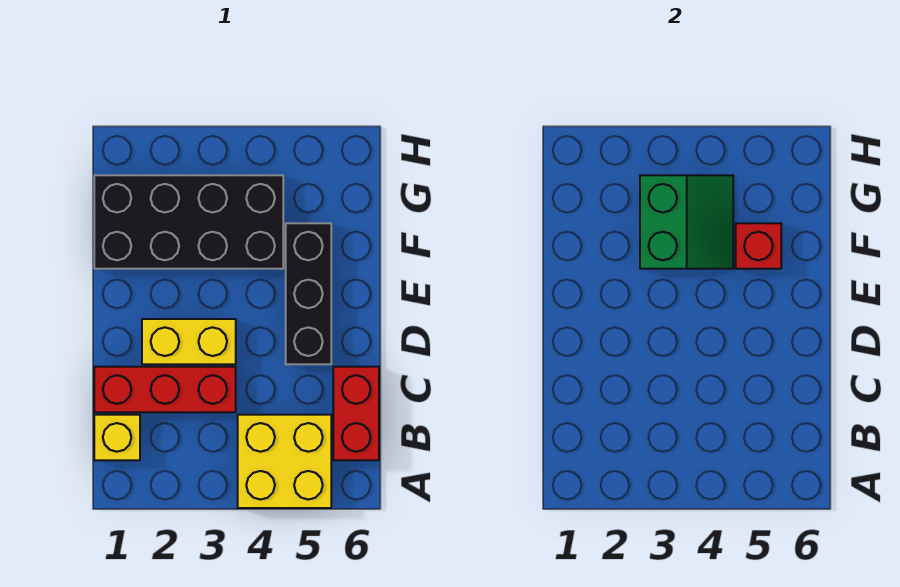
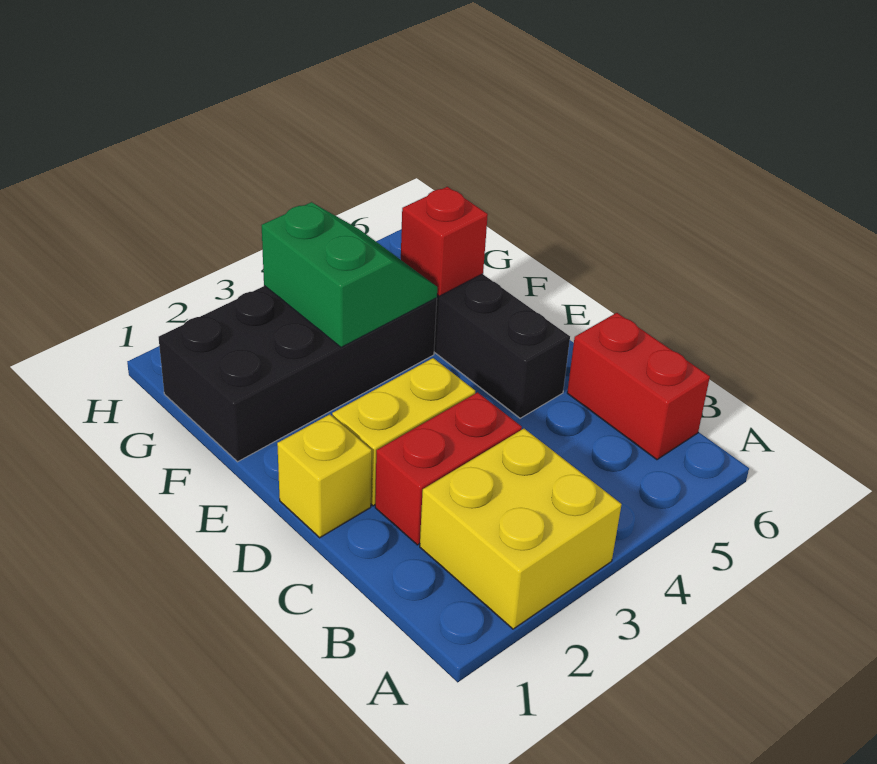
yellow 2x2 brick [238,415,331,508] -> yellow 2x2 brick moved to [420,429,622,629]
yellow 1x1 brick [94,415,140,460] -> yellow 1x1 brick moved to [277,414,372,538]
red 1x3 brick [94,367,236,412] -> red 1x2 brick [375,392,522,545]

